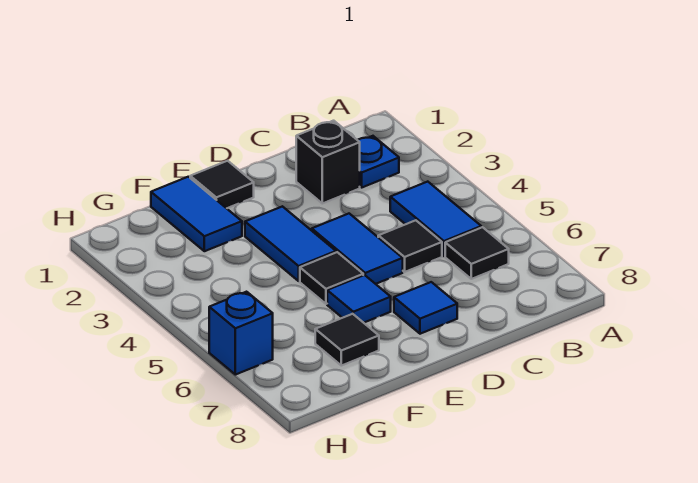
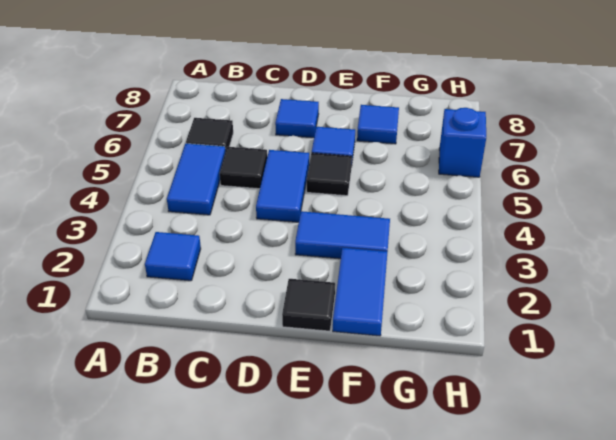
blue 1x1 plate [358,136,399,187] -> blue 1x1 tile [145,232,201,281]
black 1x1 brick [296,121,360,204] -> none
blue 1x2 tile [245,206,336,281] -> blue 1x2 tile turned to [295,211,390,259]
black 1x1 tile [315,314,379,366] -> blue 1x1 tile [357,105,399,144]

